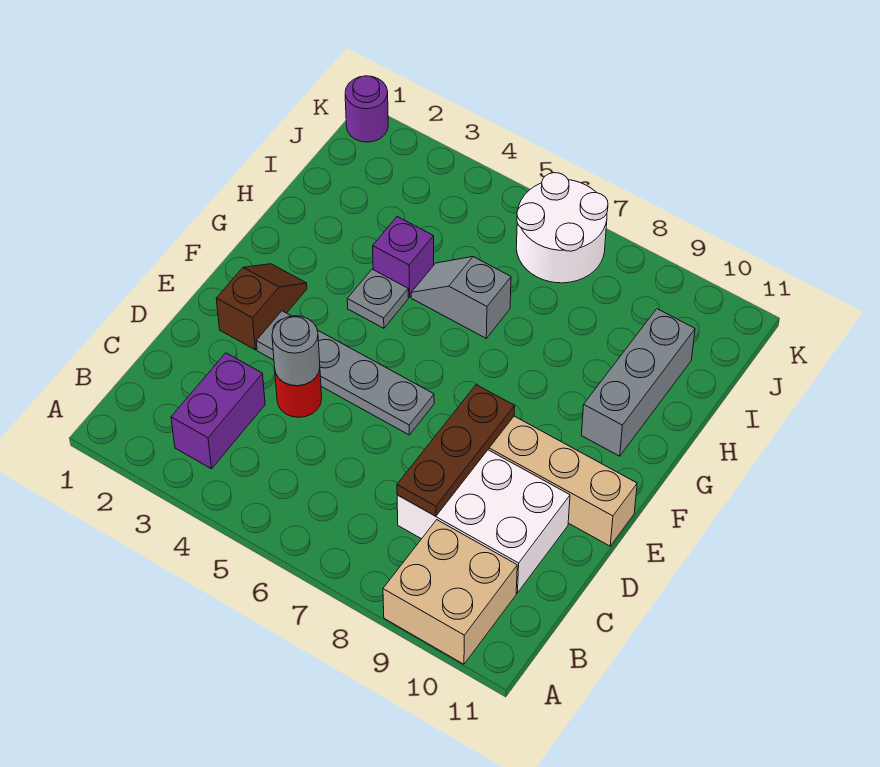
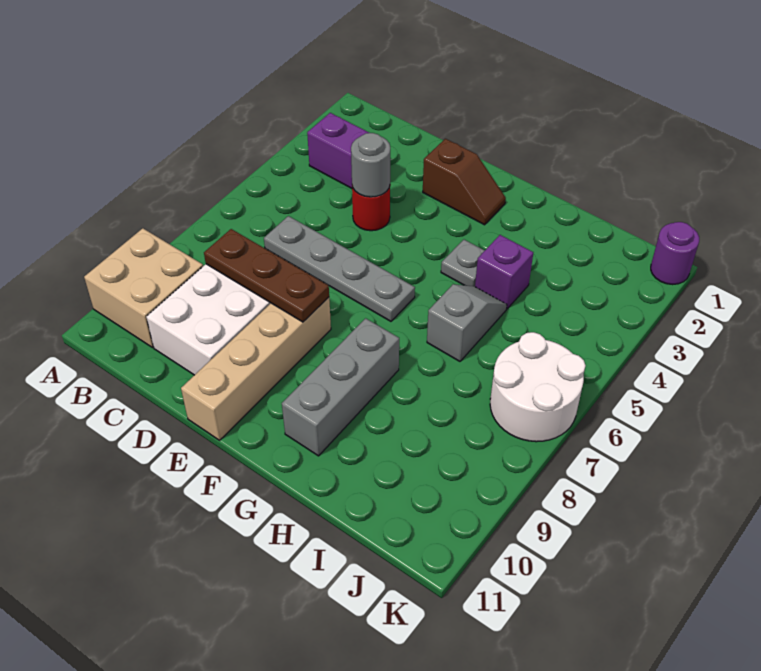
grey 1x4 plate [256,311,434,435] -> grey 1x4 plate turned to [264,216,415,321]
grey 1x3 brick [581,309,695,456] -> grey 1x3 brick turned to [282,318,399,456]

